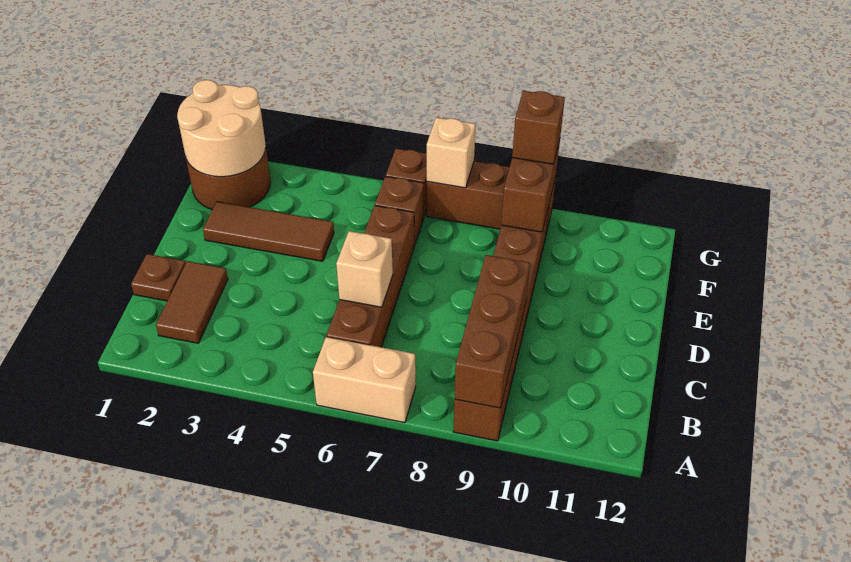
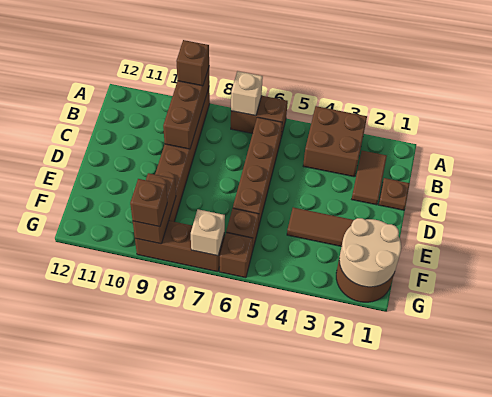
none -> brown 2x2 brick [303,106,367,177]
tan 1x2 brick [313,337,416,423] -> brown 1x2 brick [231,96,288,137]
none -> brown 1x1 brick [176,40,209,86]
tan 1x1 brick [336,231,393,307] -> tan 1x1 brick moved to [231,71,263,116]

